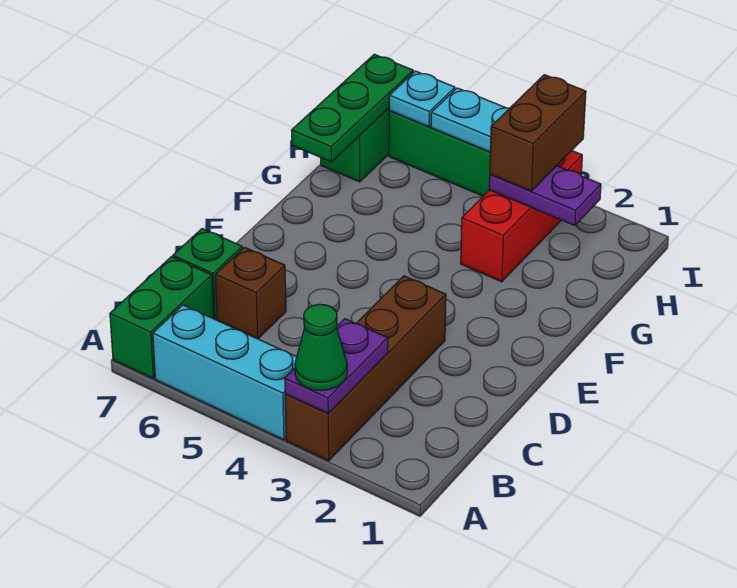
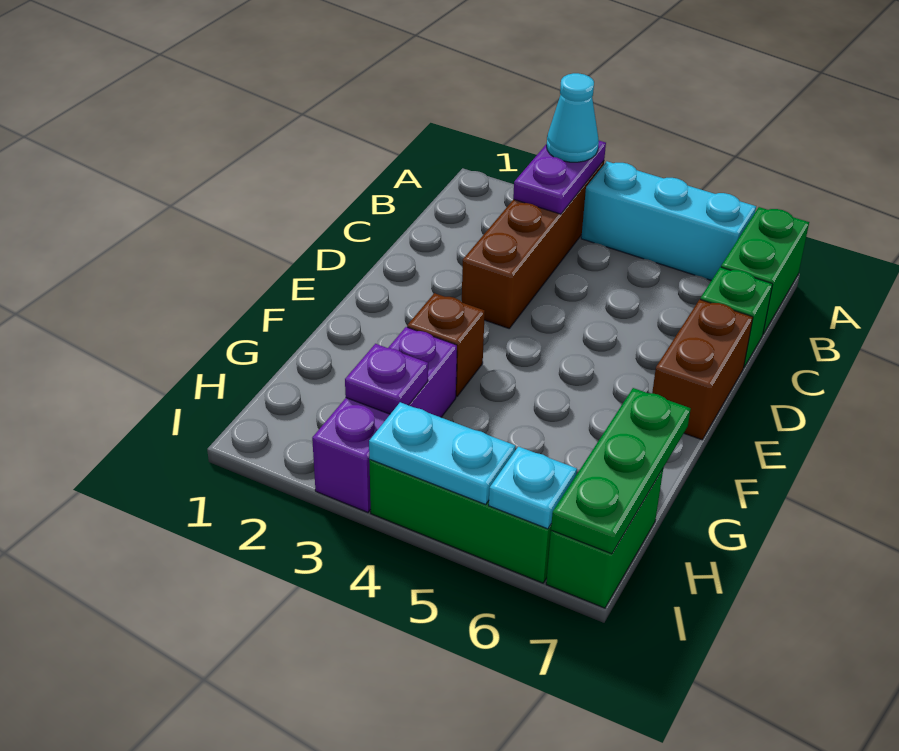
green 1x1 cone [295,304,347,391] -> cyan 1x1 cone [547,73,599,162]
brown 1x1 brick [215,247,286,339] -> brown 1x1 brick moved to [407,293,485,397]
red 1x3 brick [461,151,582,282] -> purple 1x3 brick [312,327,457,512]
purple 1x2 plate [489,166,601,226] -> purple 1x1 plate [345,344,428,414]
brown 1x2 brick [490,75,586,191] -> brown 1x2 brick moved to [652,300,753,440]

